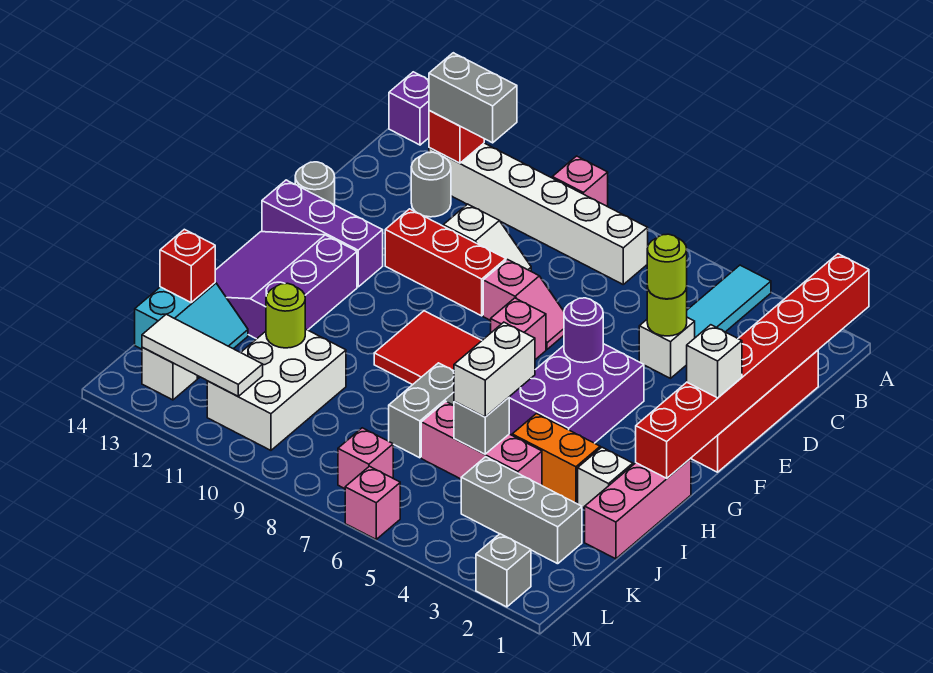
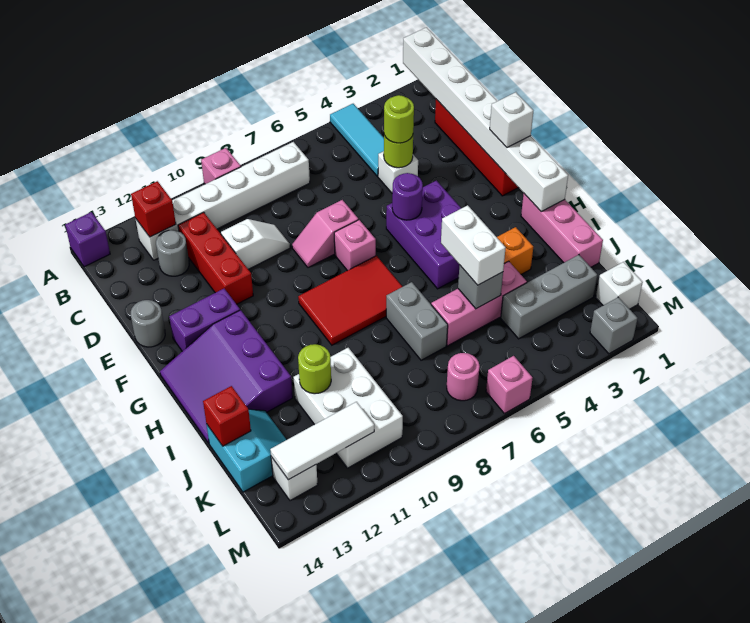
red 1x8 brick [636,254,869,478] -> white 1x8 brick [403,27,568,211]
grey 1x2 brick [429,53,517,143] -> none
pink 1x2 slope [483,260,564,349] -> pink 1x2 slope turned to [292,200,358,268]
red 1x3 brick [385,209,506,316] -> red 1x3 brick turned to [178,212,253,304]
purple 1x3 brick [262,180,383,287] -> purple 1x2 brick [169,289,240,351]
white 1x1 brick [578,447,633,508] -> white 1x1 brick moved to [596,262,643,309]
pink 1x1 brick [338,428,393,489] -> pink 1x1 round brick [447,353,480,401]

